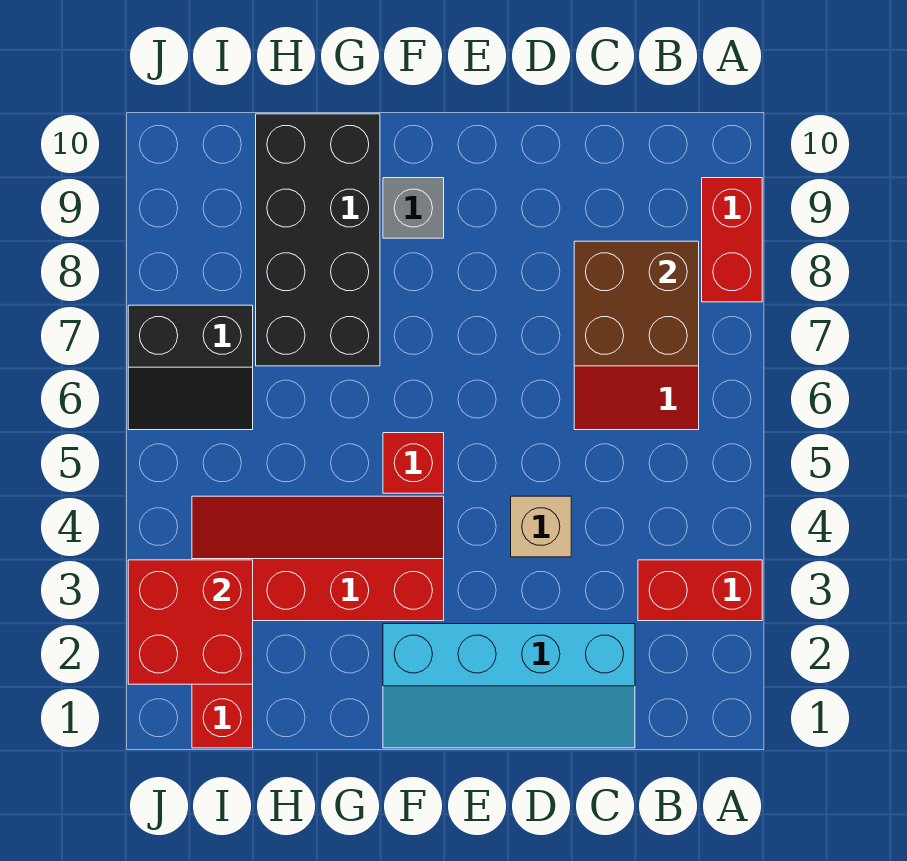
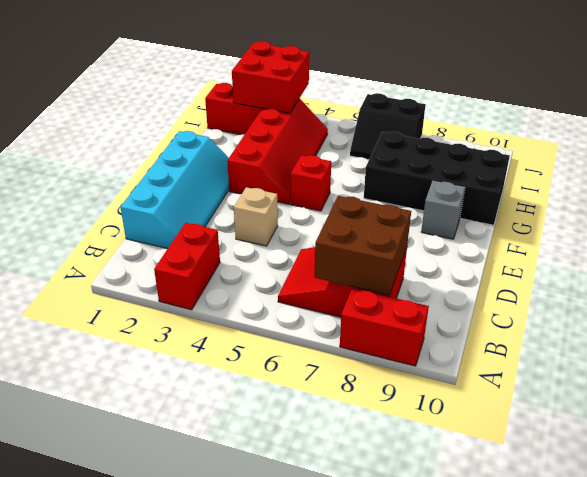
cyan 2x4 slope [383,624,635,748] -> cyan 2x4 slope turned to [121,131,229,249]
black 2x2 slope [128,305,253,430] -> black 2x2 slope turned to [350,93,426,160]

